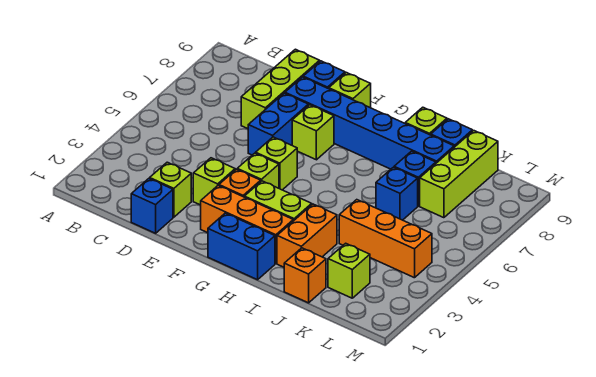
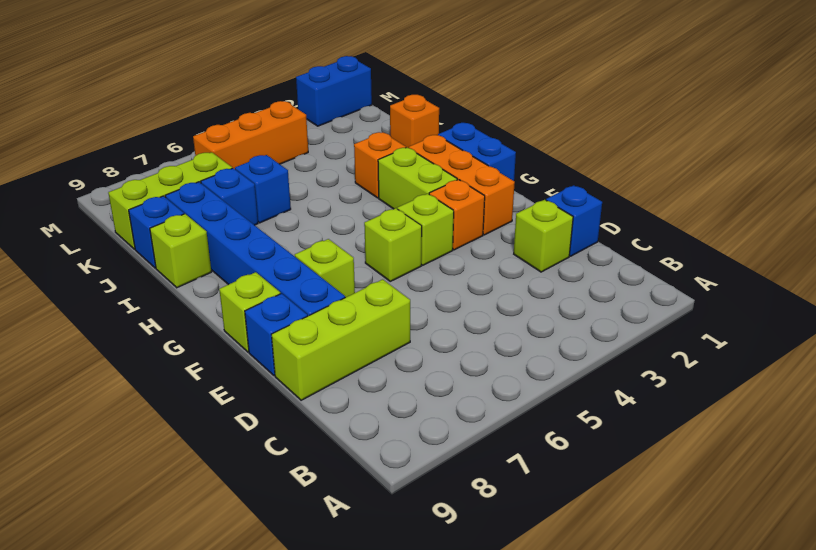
lime 1x1 brick [193,158,235,205] -> none
blue 1x2 brick [248,93,308,155] -> blue 1x2 brick moved to [296,56,372,126]
orange 1x2 brick [277,204,337,267] -> orange 1x1 brick [354,132,406,198]
orange 1x3 brick [339,200,432,278] -> orange 1x3 brick turned to [193,101,308,169]
lime 1x1 brick [328,243,370,298] -> none

